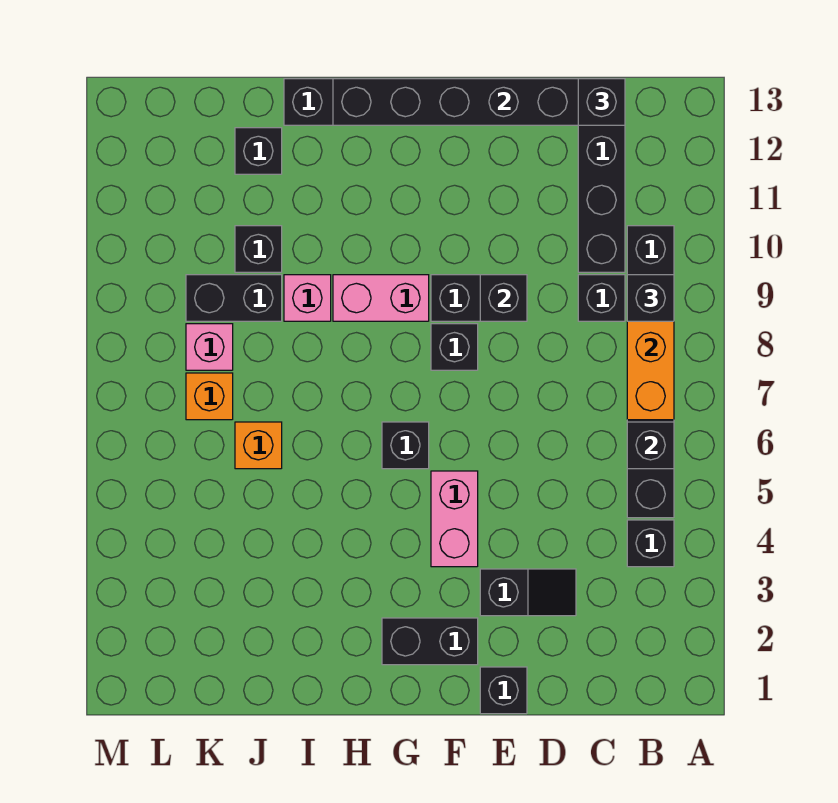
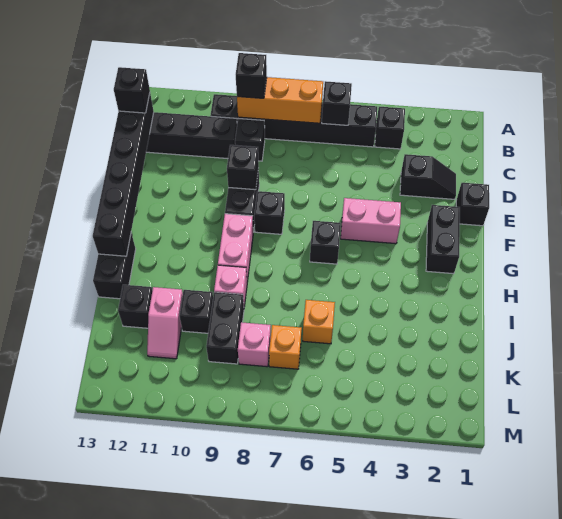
black 1x2 slope [480,569,576,616] -> black 1x2 slope turned to [400,154,456,199]
none -> pink 1x2 slope [147,287,183,359]

